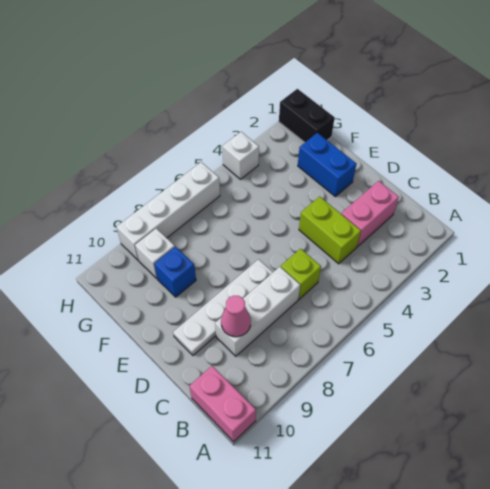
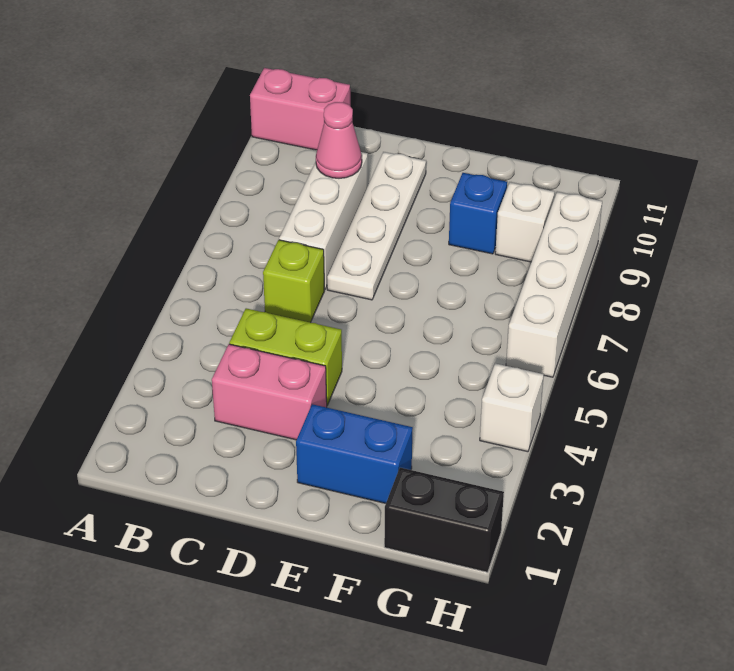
pink 1x2 brick [341,181,399,247] -> pink 1x2 brick turned to [212,344,327,440]

